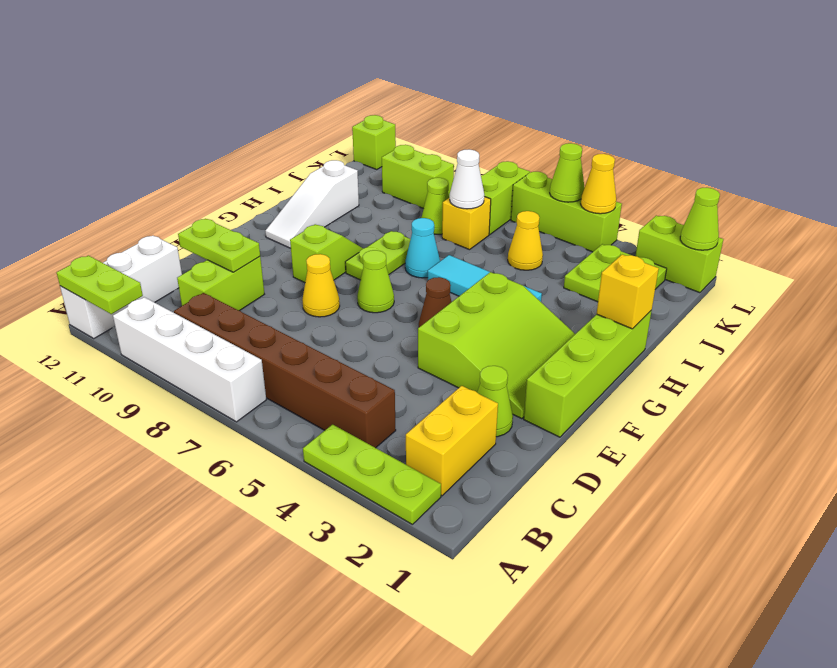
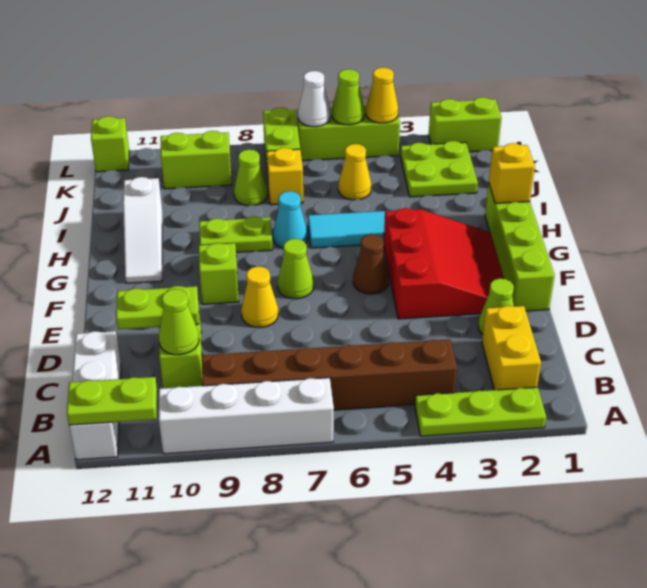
lime 3x3 slope [418,272,575,419] -> red 3x3 slope [384,208,504,319]
lime 1x2 plate [345,231,411,280] -> lime 1x2 plate turned to [199,216,273,252]
white 1x1 cone [449,149,484,209] -> white 1x1 cone moved to [298,71,330,127]
lime 1x1 cone [680,188,720,250] -> lime 1x1 cone moved to [159,289,199,355]

